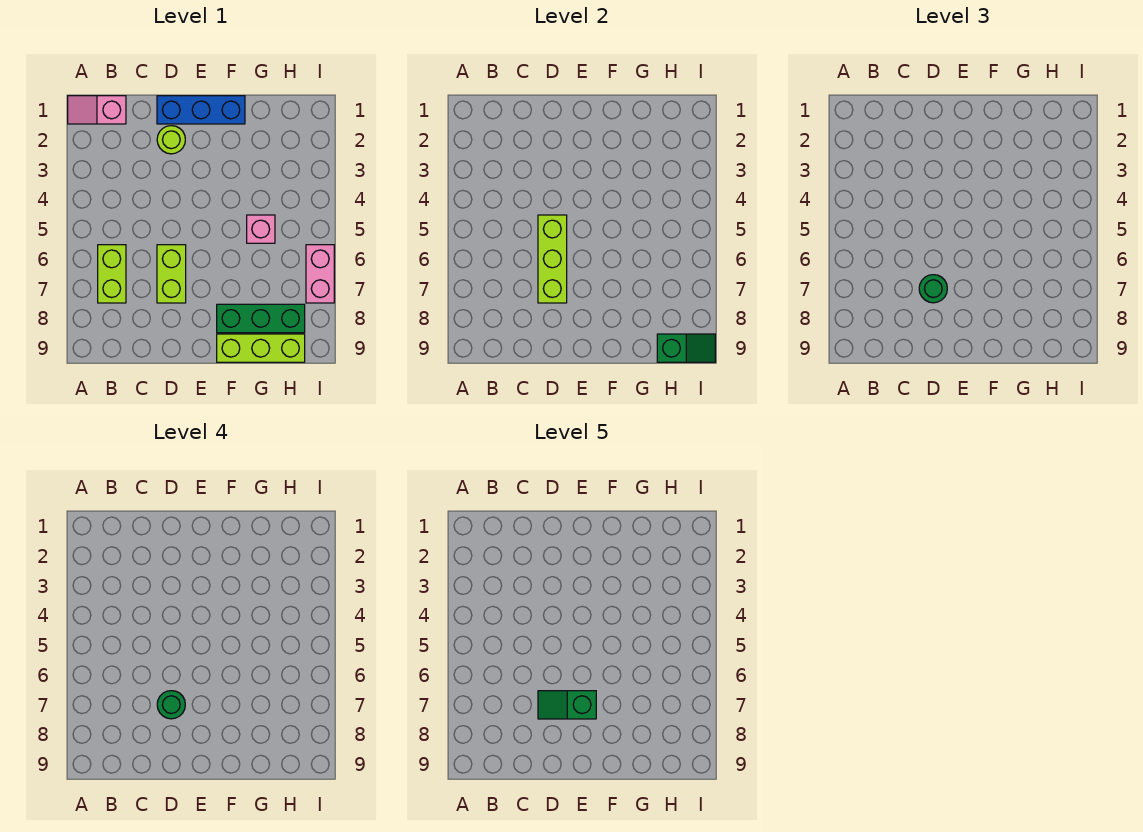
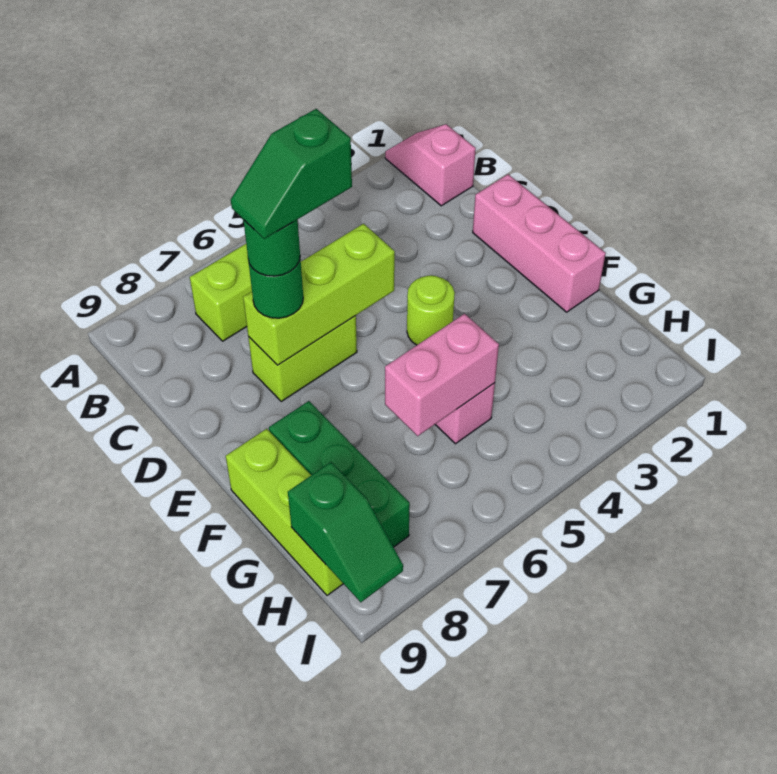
blue 1x3 brick [157,96,245,124] -> pink 1x3 brick [473,174,606,312]
lime 1x1 round brick [157,126,185,154] -> lime 1x1 round brick moved to [407,275,455,345]
green 1x2 slope [538,691,596,719] -> green 1x2 slope turned to [231,109,352,239]
pink 1x2 brick [306,245,334,303] -> pink 1x2 brick moved to [385,314,499,436]

